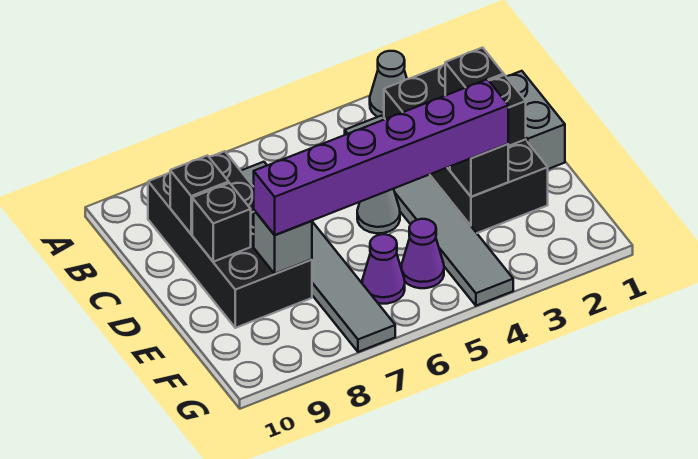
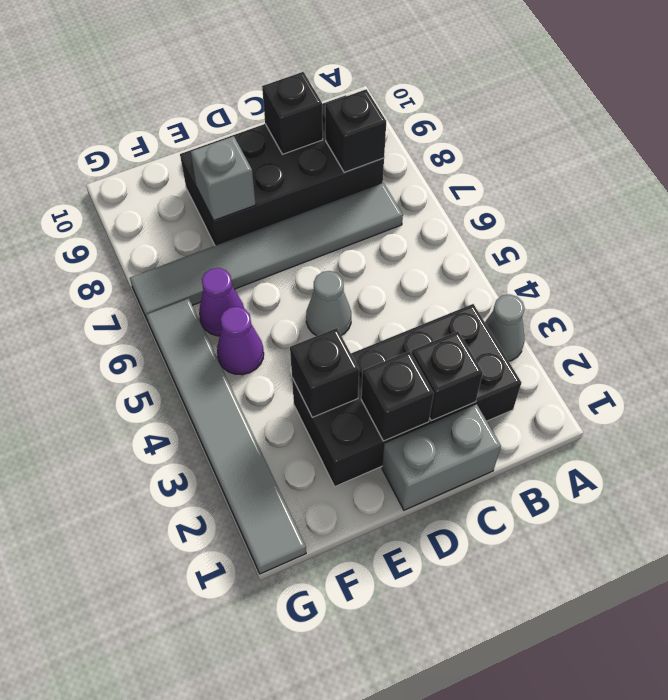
grey 1x6 tile [345,115,513,306] -> grey 1x6 tile turned to [146,298,306,574]
black 1x1 brick [192,183,251,262] -> black 1x1 brick moved to [325,89,386,173]
purple 1x6 brick [254,79,508,235] -> none

